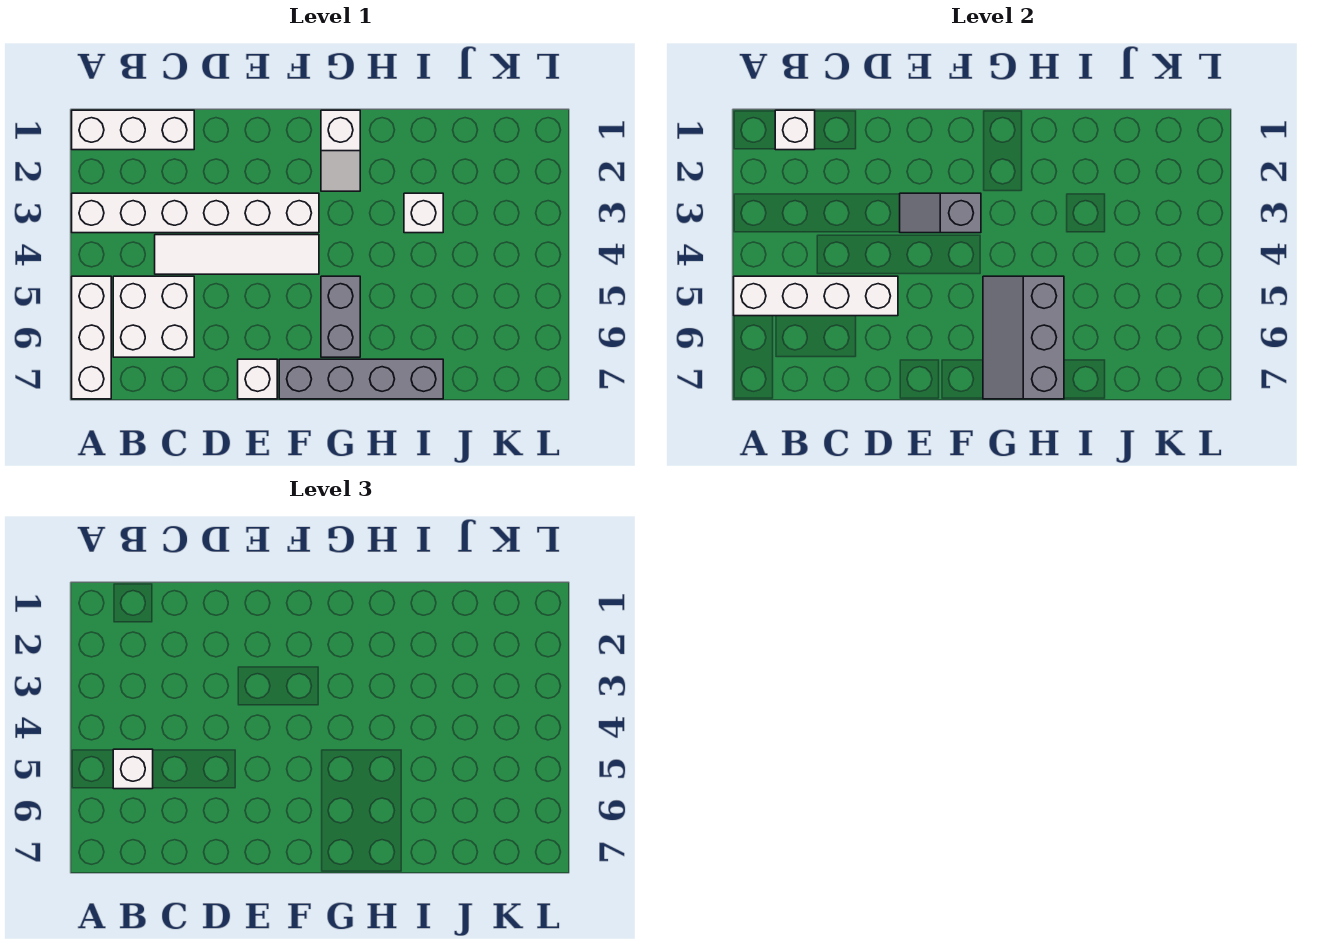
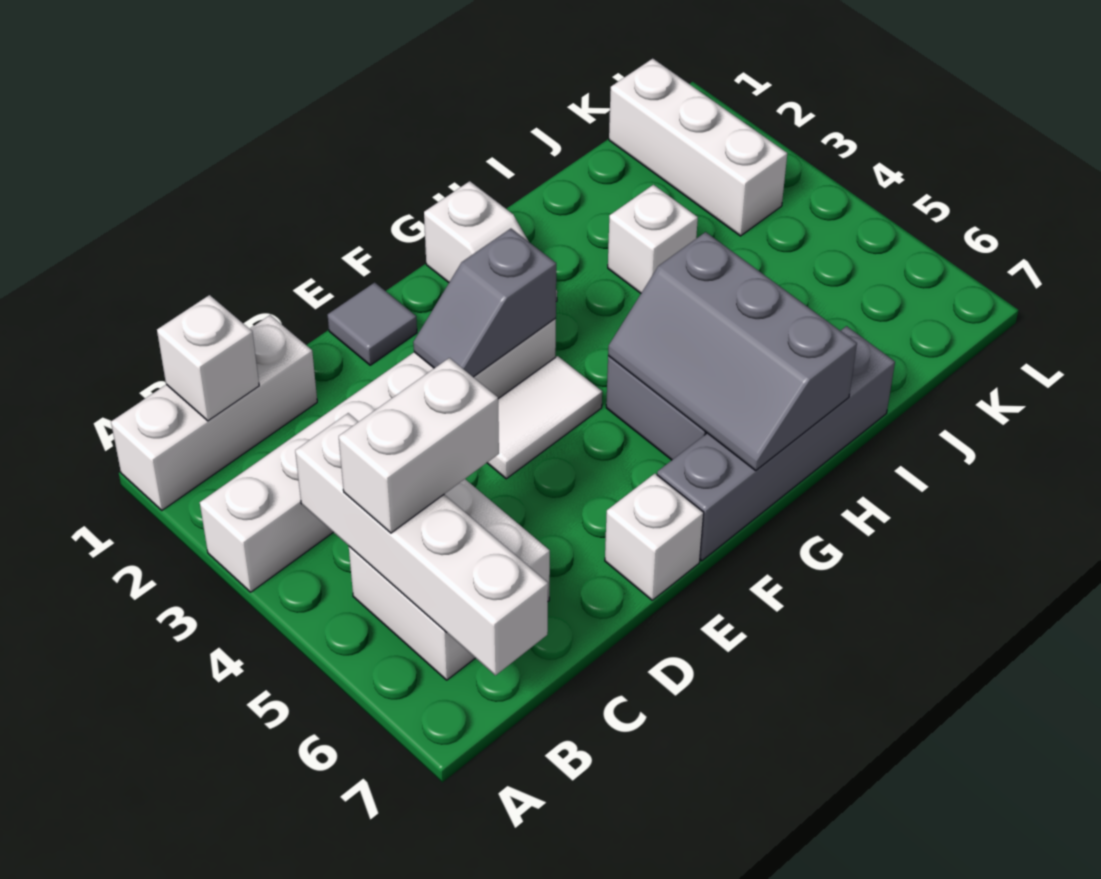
white 1x3 brick [72,276,111,399] -> white 1x3 brick moved to [609,59,787,236]
white 1x4 brick [734,276,898,316] -> white 1x4 brick turned to [295,413,548,675]
white 1x1 brick [113,749,153,789] -> white 1x2 brick [339,358,499,533]
white 1x4 tile [155,235,319,274] -> white 1x2 tile [487,356,602,479]
none -> grey 1x1 tile [328,282,417,365]

